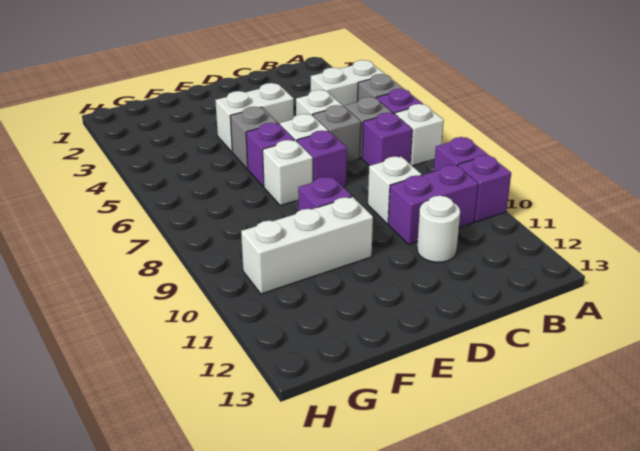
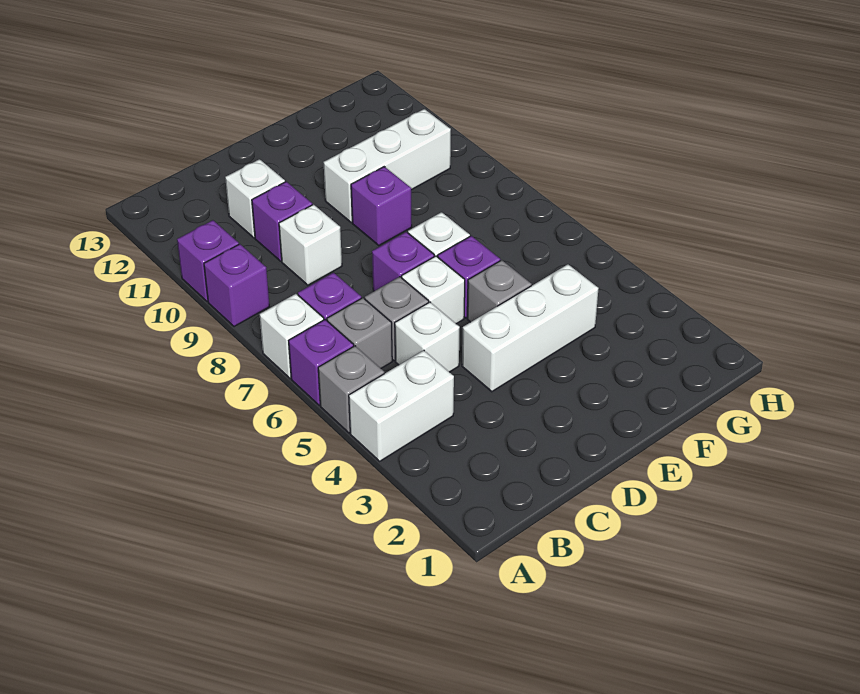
purple 1x2 brick [388,165,478,244] -> purple 1x1 brick [252,182,312,261]
white 1x1 round brick [417,196,460,262] -> white 1x1 brick [225,159,285,238]
white 1x2 brick [215,83,294,152] -> white 1x3 brick [462,264,599,392]

